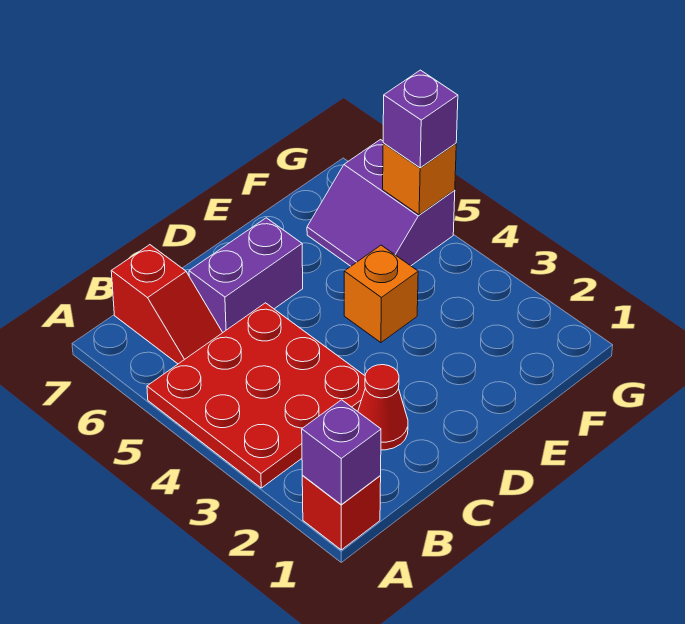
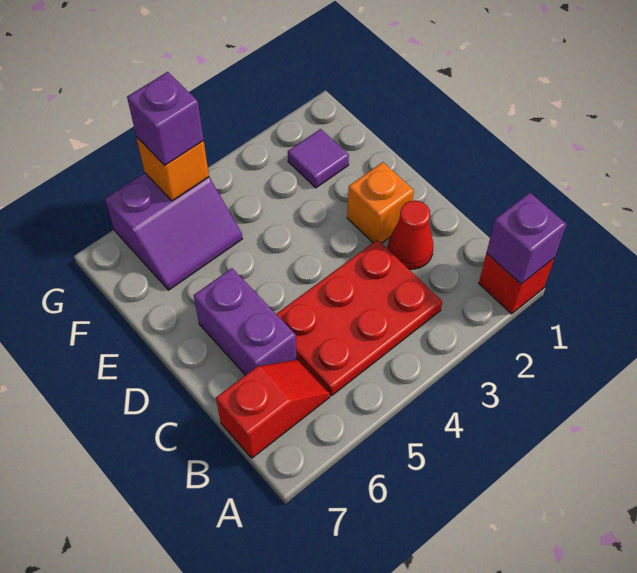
red 3x3 plate [147,303,365,488] -> red 2x3 plate [276,240,442,396]
orange 1x1 brick [344,245,418,343] -> orange 1x1 brick moved to [347,162,414,243]
none -> purple 1x1 tile [288,129,349,188]

